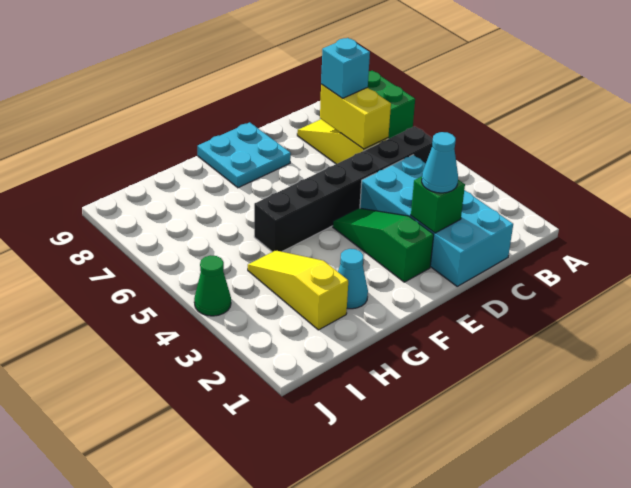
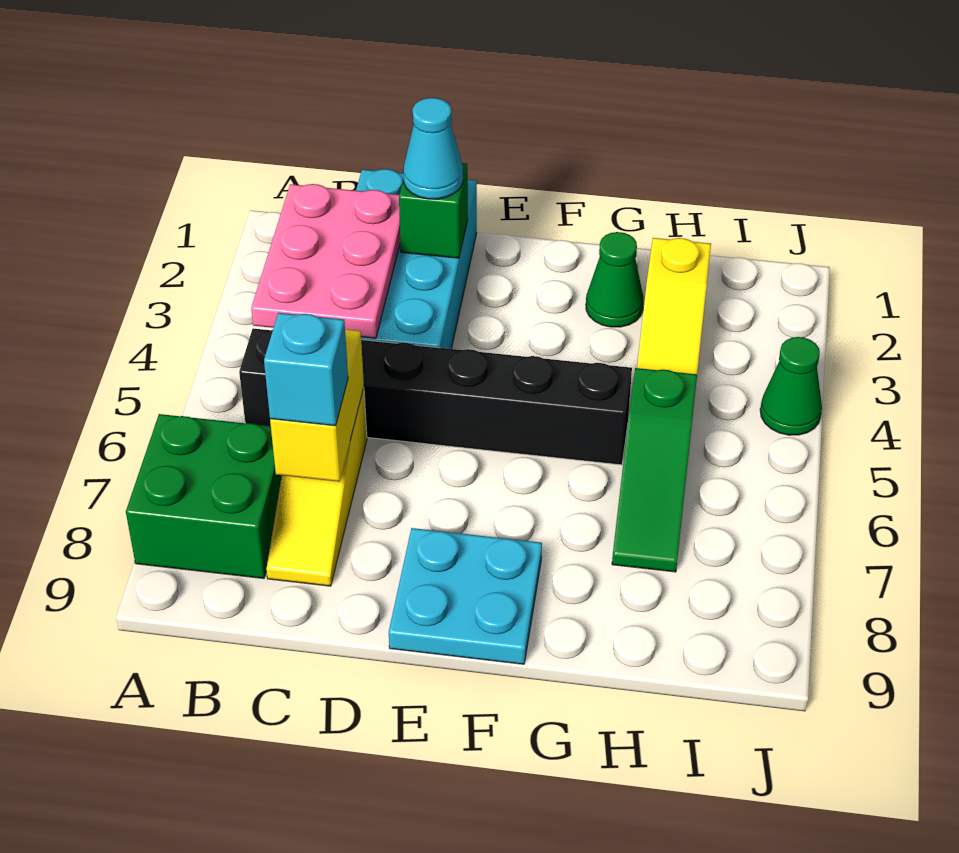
none -> pink 2x3 plate [251,184,400,338]
green 1x3 slope [333,208,434,282] -> green 1x3 slope moved to [612,368,697,572]
cyan 1x1 cone [338,249,368,309] -> green 1x1 cone [586,232,644,327]

